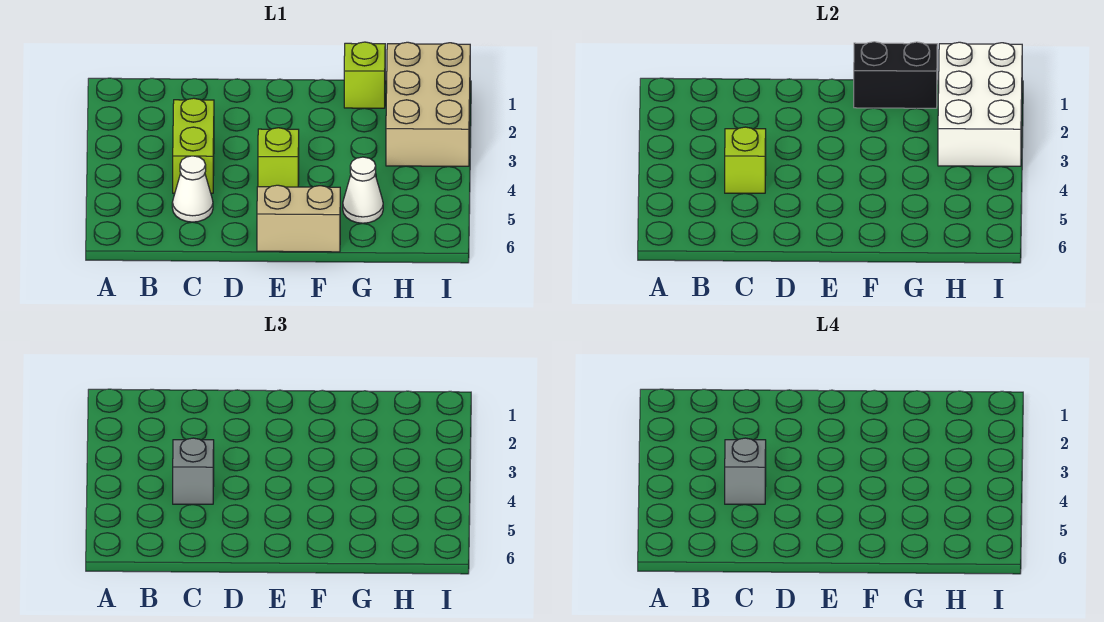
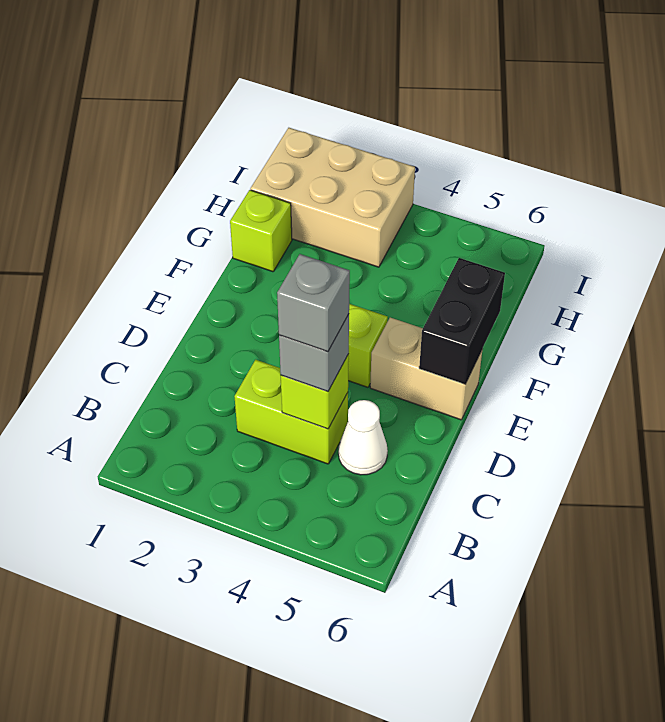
tan 1x2 brick [257,185,340,252] -> tan 1x2 brick turned to [370,318,482,420]
black 1x2 brick [854,42,937,108] -> black 1x2 brick moved to [419,258,505,384]
white 1x1 cone [343,157,383,223] -> none
white 2x3 brick [938,42,1022,166] -> none

